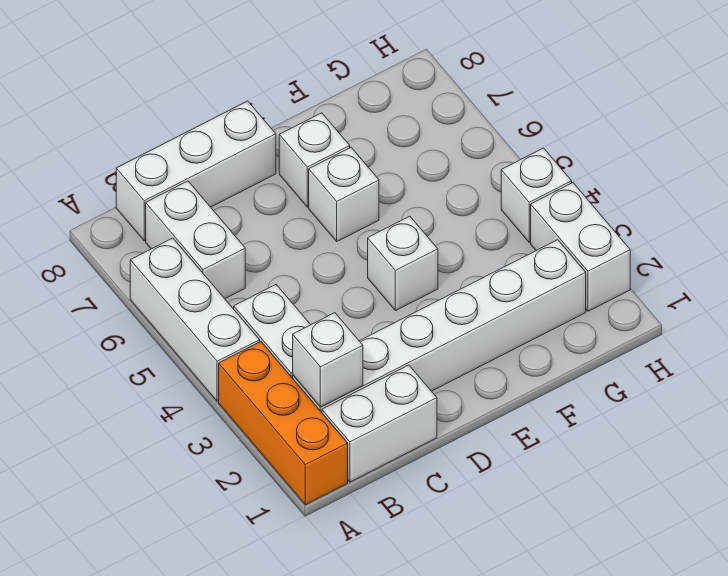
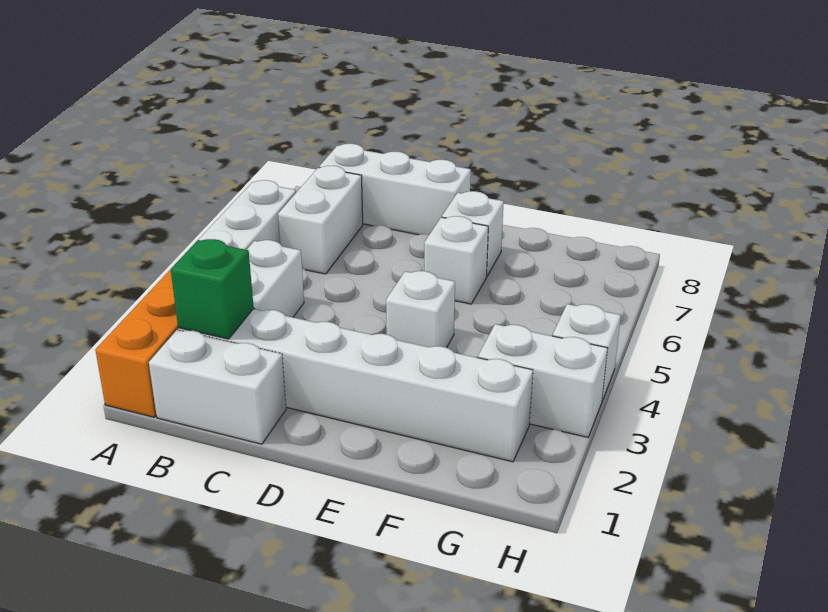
white 1x1 brick [293,313,363,407] -> green 1x1 brick [171,239,254,339]
white 1x2 brick [531,183,630,311] -> white 1x2 brick turned to [478,324,608,437]

